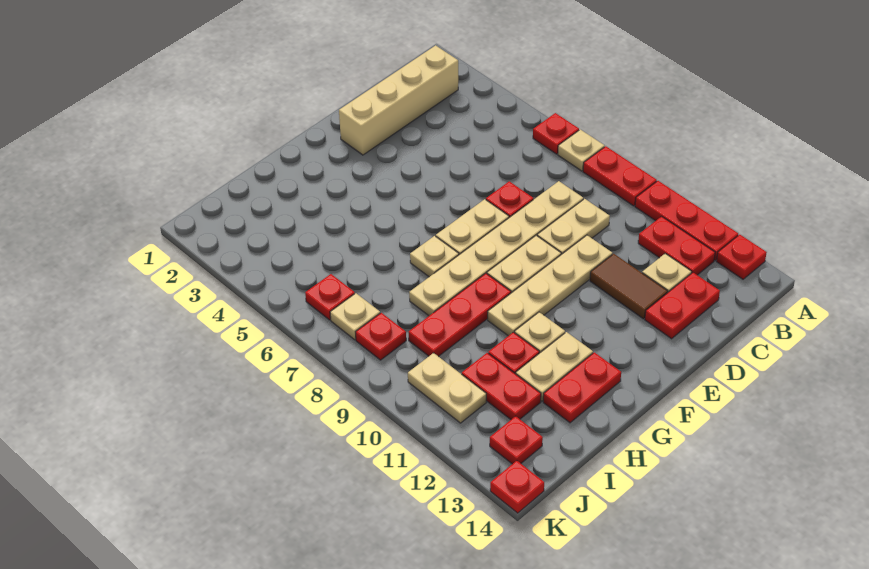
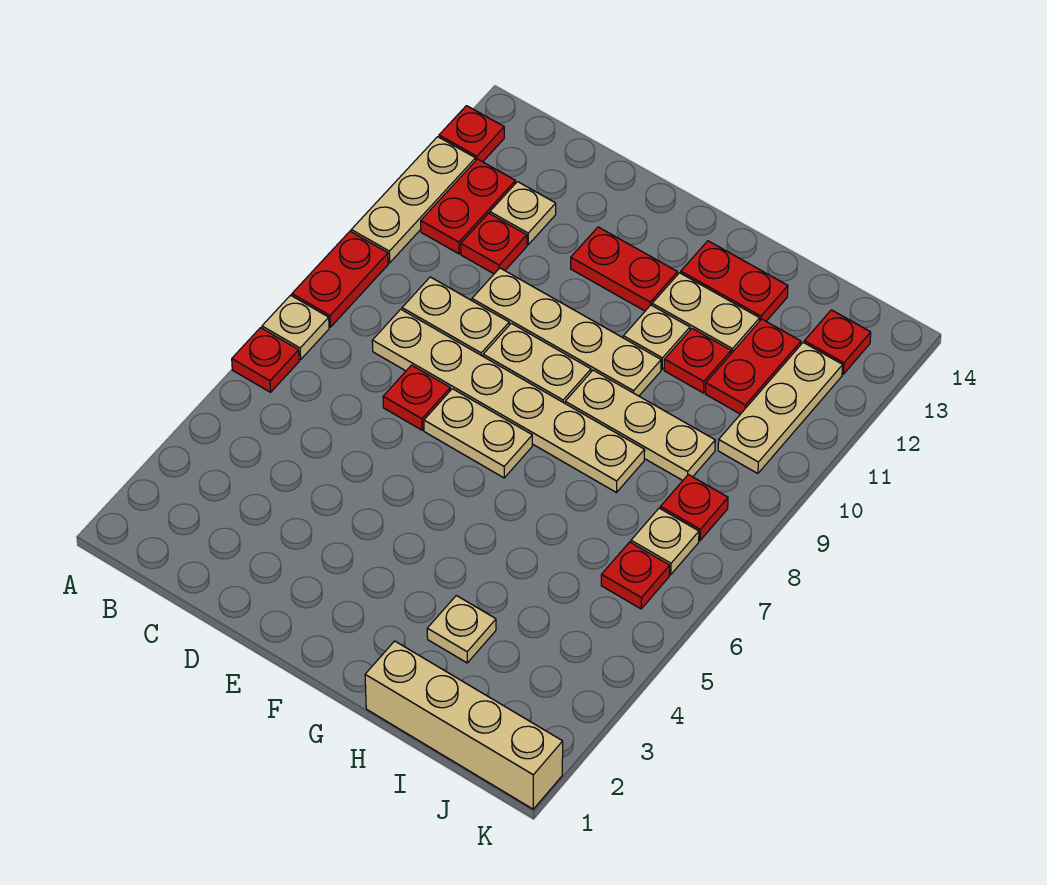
red 1x3 plate [635,181,738,260] -> tan 1x3 plate [351,137,476,263]
tan 1x4 brick [339,45,458,155] -> tan 1x4 brick moved to [365,641,563,809]
red 1x2 plate [645,273,720,339] -> red 1x2 plate moved to [571,227,677,311]
brown 1x2 tile [590,254,668,319] -> none
tan 1x1 plate [410,236,459,277] -> tan 1x1 plate moved to [427,596,496,663]
red 1x3 plate [409,273,511,357] -> tan 1x3 plate [565,370,715,480]
tan 1x2 plate [408,353,486,423] -> tan 1x3 plate [718,342,843,474]
red 1x1 plate [490,461,544,513] -> red 1x1 plate moved to [461,213,527,274]

